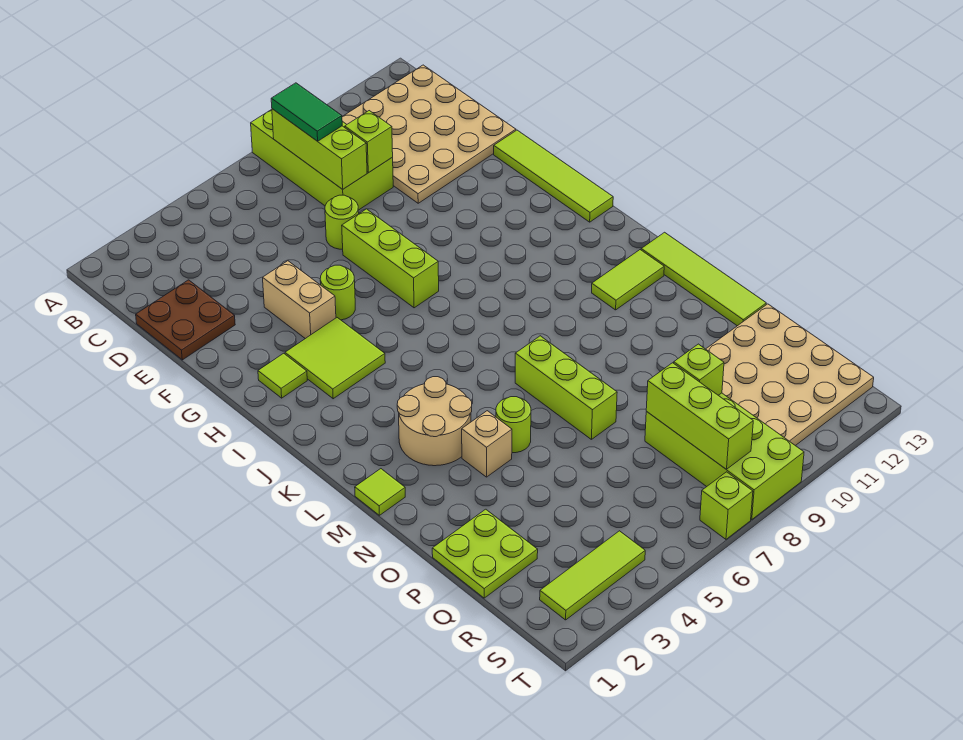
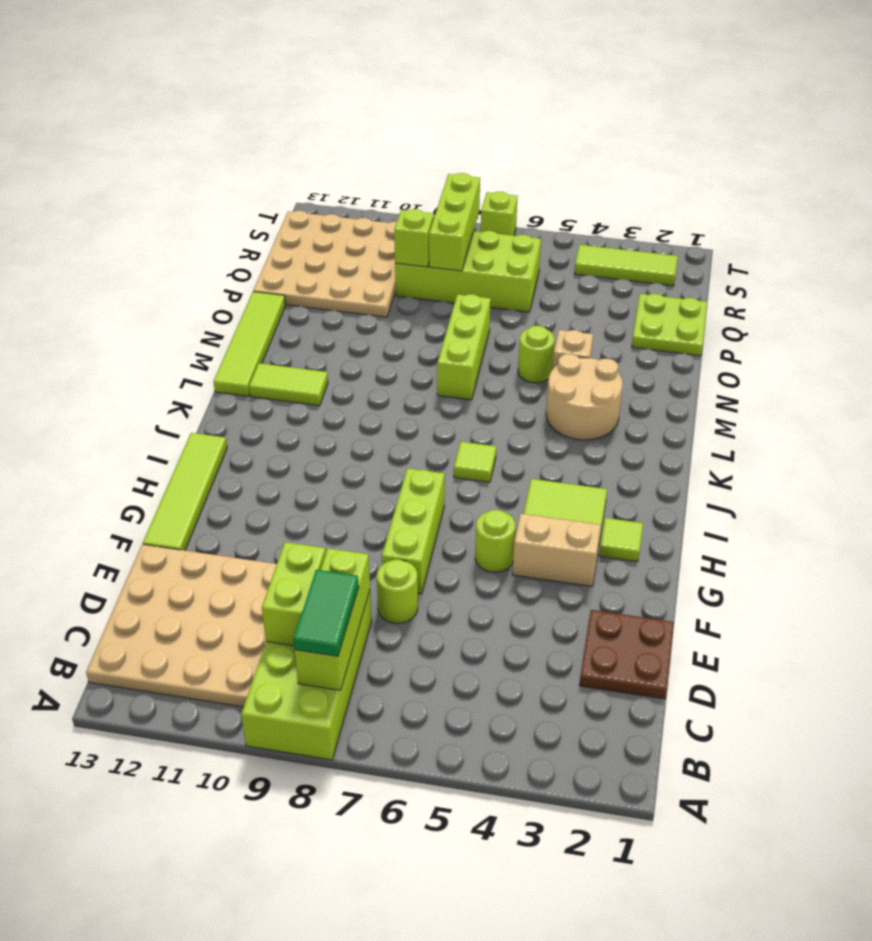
lime 1x1 brick [345,111,393,173] -> lime 1x2 brick [262,542,326,646]
tan 1x2 brick [263,261,336,339] -> tan 1x2 brick turned to [513,514,601,586]
lime 1x1 tile [355,469,405,515] -> lime 1x1 tile moved to [454,442,496,482]
lime 2x4 brick [645,393,804,519] -> lime 2x4 brick turned to [395,231,541,312]

